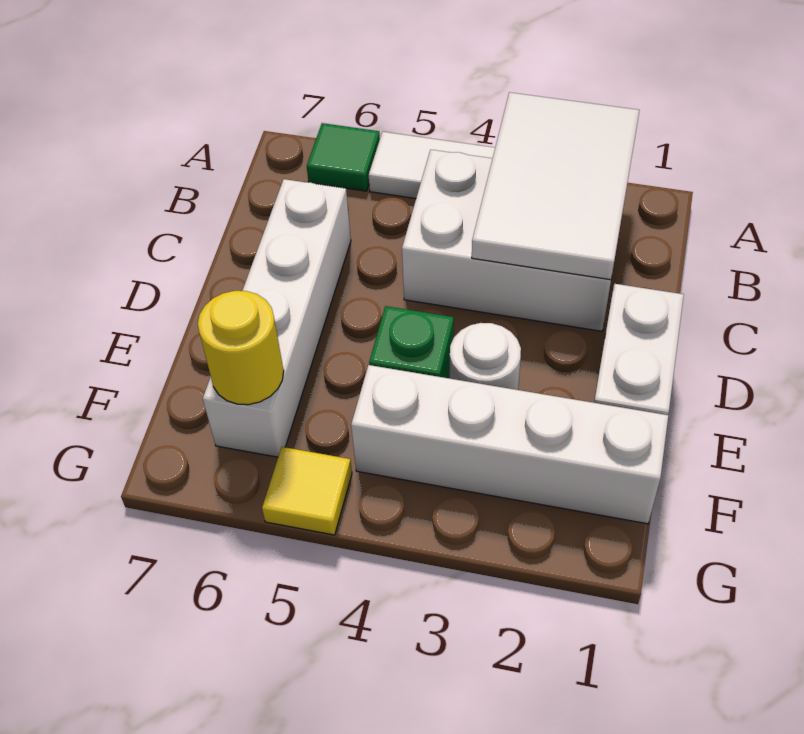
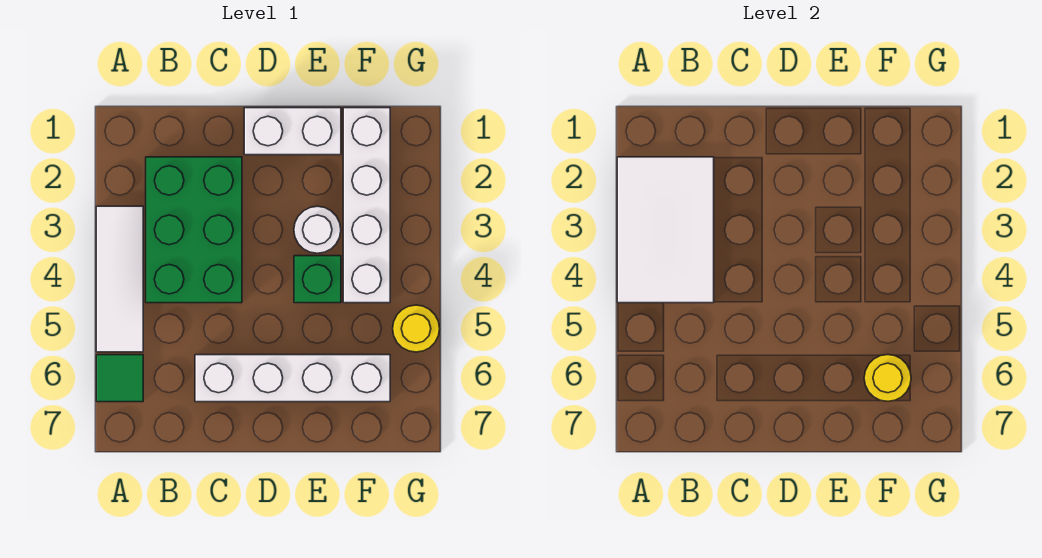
white 2x3 tile [472,92,640,280] -> white 2x3 tile turned to [617,157,714,303]
white 2x3 brick [402,150,611,331] -> green 2x3 brick [146,157,242,303]
yellow 1x1 tile [262,447,352,535] -> yellow 1x1 round brick [393,305,440,352]

